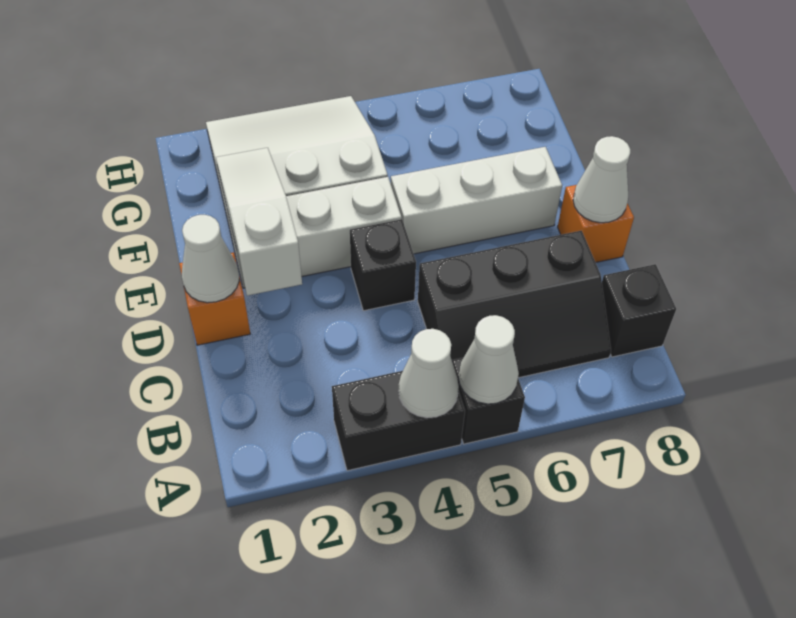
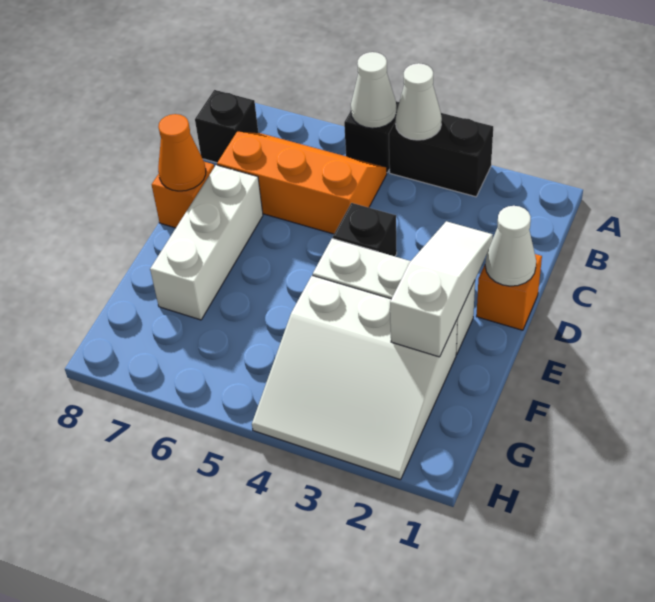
black 2x3 slope [418,231,611,378] -> orange 2x3 slope [217,132,387,234]
white 1x3 slope [216,148,302,296] -> white 1x3 slope turned to [390,221,493,357]
white 1x1 cone [573,136,630,223] -> orange 1x1 cone [158,114,206,191]
white 1x3 brick [391,147,562,254] -> white 1x3 brick turned to [150,165,263,320]

